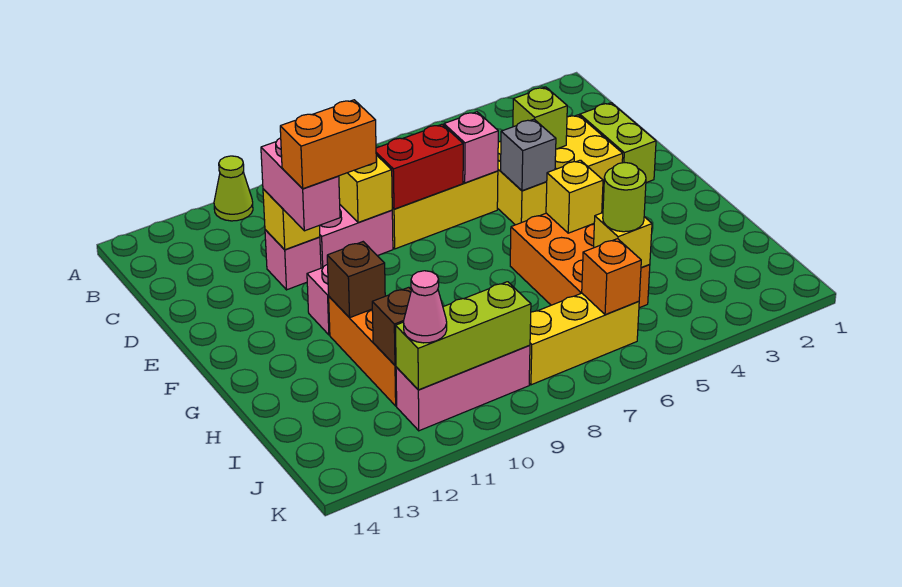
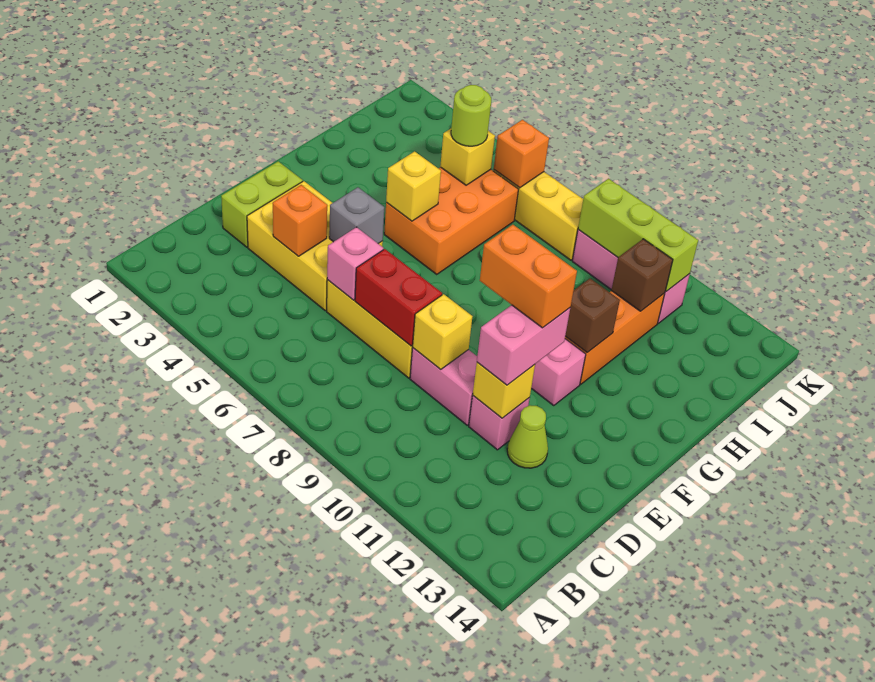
lime 1x1 cone [214,156,253,221] -> lime 1x1 cone moved to [507,405,548,468]
lime 1x1 brick [513,87,567,149] -> orange 1x1 brick [273,185,327,256]
pink 1x1 cone [404,271,447,343] -> none

